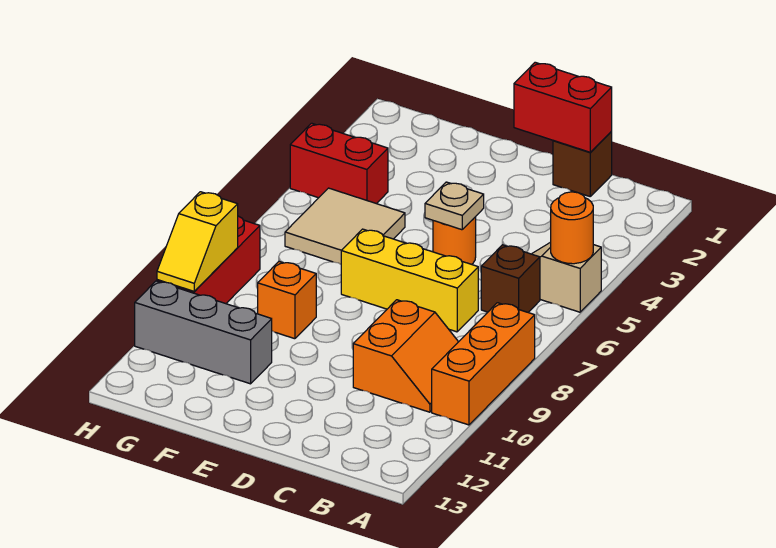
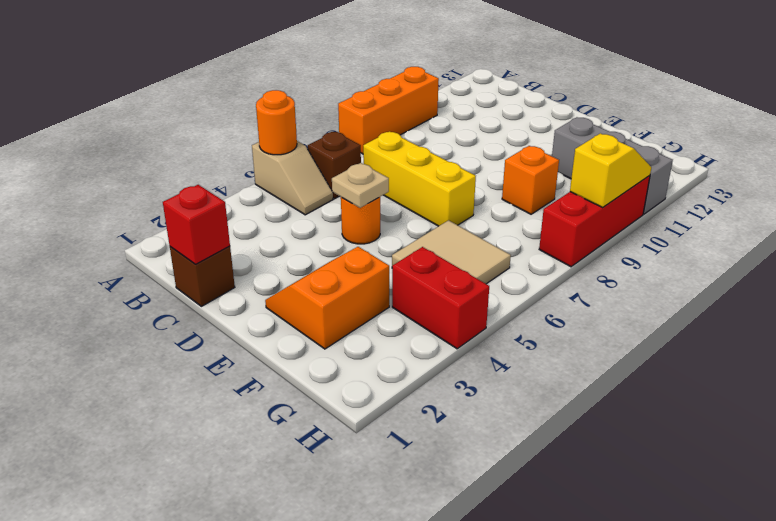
orange 2x2 slope [353,300,458,412] -> orange 2x2 slope moved to [265,247,389,349]
red 1x2 brick [514,62,612,152] -> red 1x1 brick [163,185,230,264]

